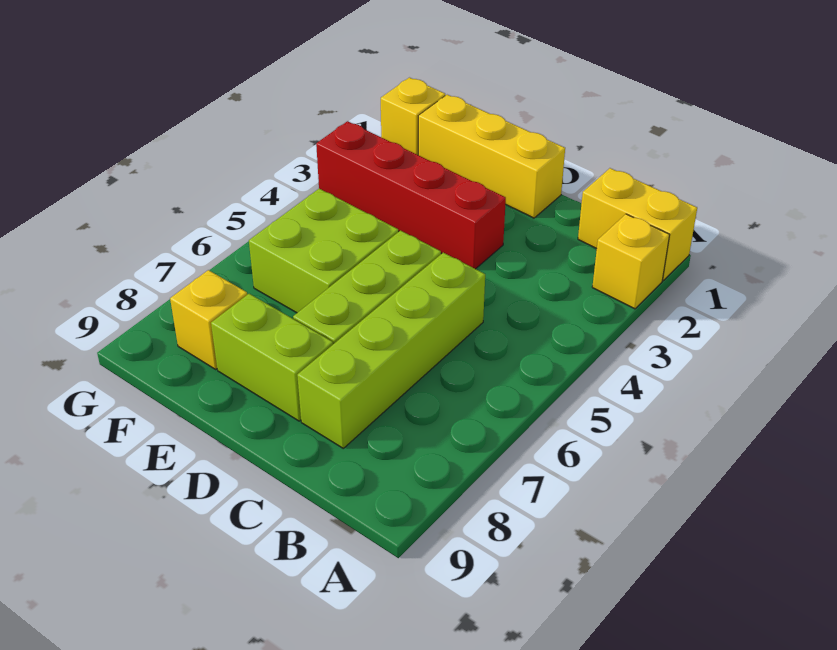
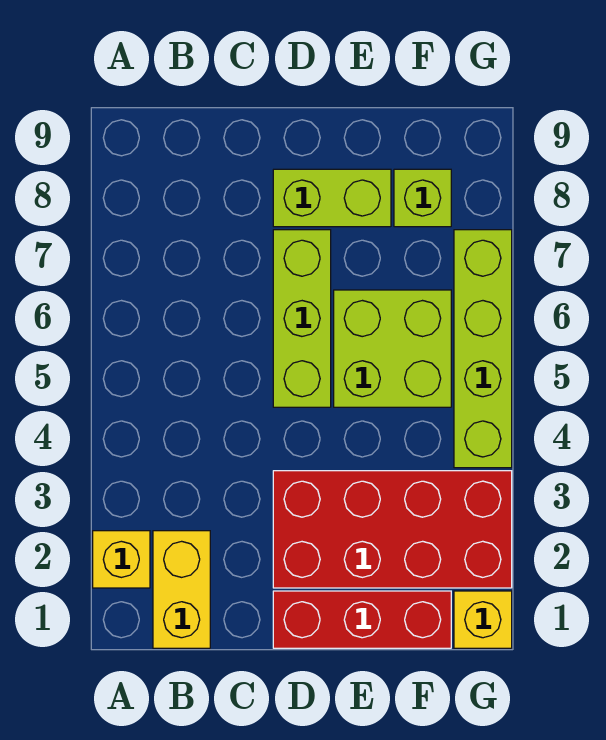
yellow 1x2 brick [578,168,697,280] -> yellow 1x2 brick turned to [153,531,210,648]
lime 1x4 brick [297,253,485,448] -> lime 1x4 brick moved to [454,230,512,468]
yellow 1x3 brick [418,95,565,218] -> red 1x3 brick [273,591,451,648]
red 1x4 brick [316,121,506,269] -> red 2x4 brick [273,471,512,588]
yellow 1x1 brick [170,270,247,369] -> lime 1x1 brick [394,169,451,227]

